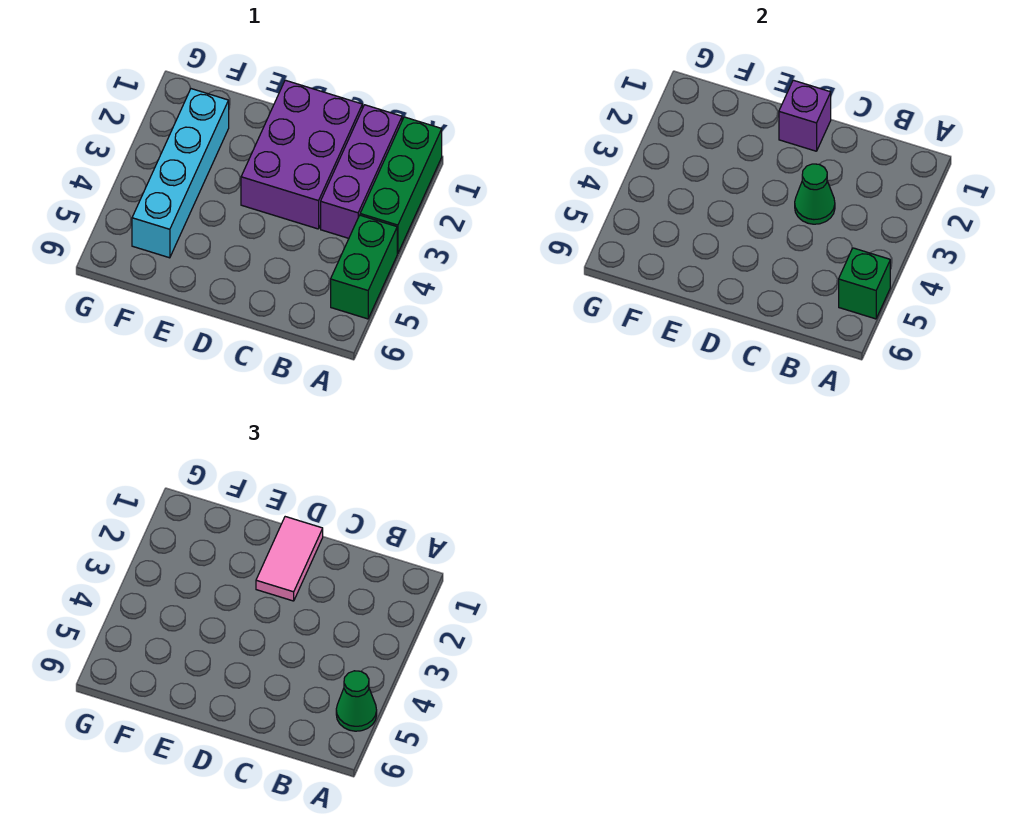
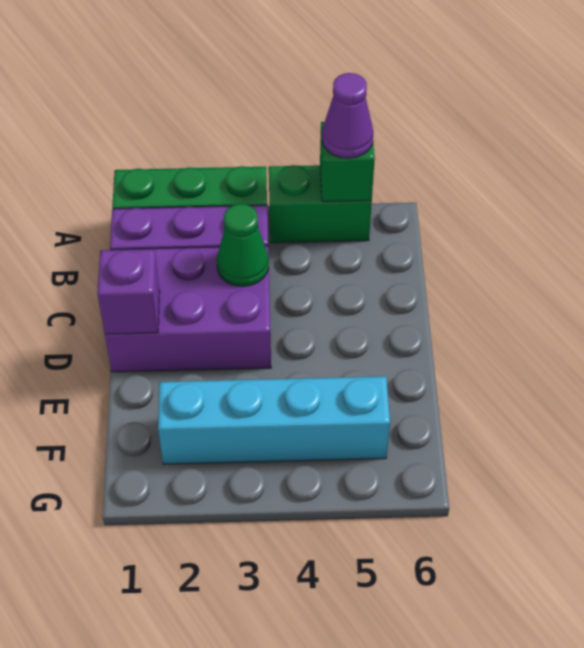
green 1x1 cone [336,671,377,731] -> purple 1x1 cone [322,73,374,158]
pink 1x2 tile [256,517,323,601] -> none

